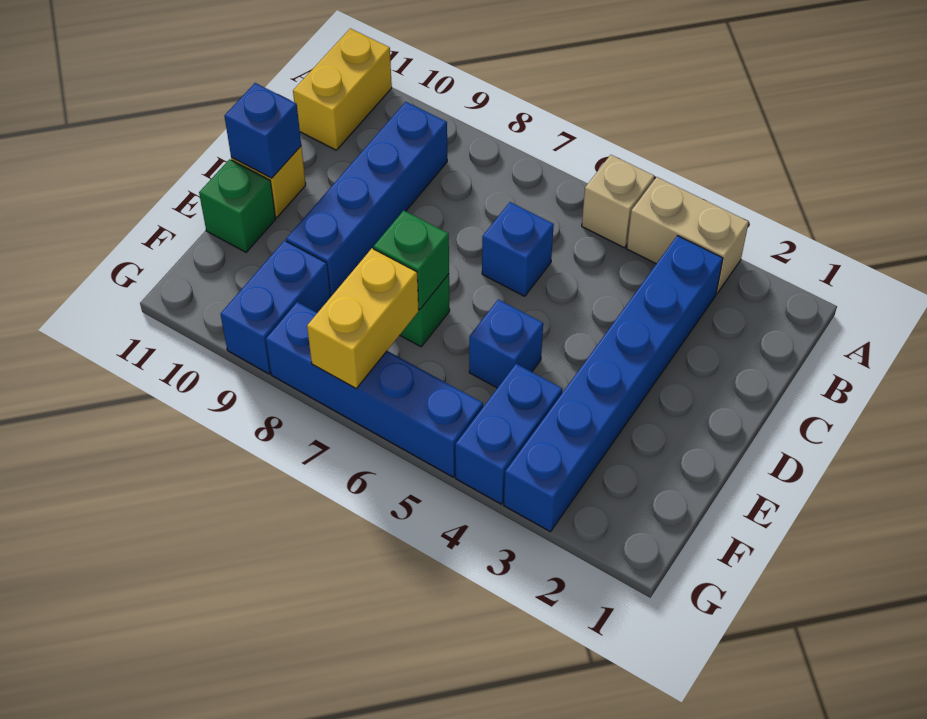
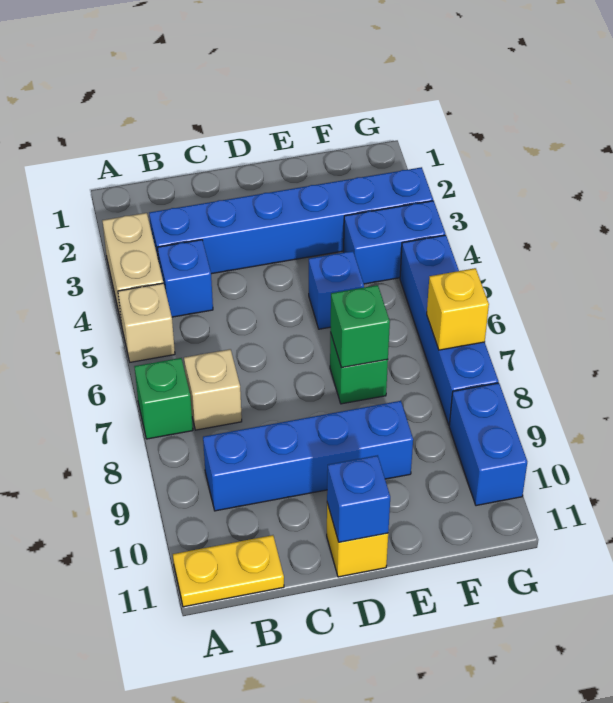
yellow 1x2 brick [293,28,392,150] -> yellow 1x2 plate [173,535,284,607]
none -> tan 1x1 brick [184,349,242,430]
blue 1x1 brick [482,202,554,296] -> blue 1x1 brick moved to [157,240,213,317]
green 1x1 brick [199,159,276,252] -> green 1x1 brick moved to [134,358,193,439]
yellow 1x2 brick [307,249,419,388] -> yellow 1x1 brick [427,268,489,350]
blue 1x2 brick [221,241,330,374] -> blue 1x2 brick turned to [449,383,527,506]

